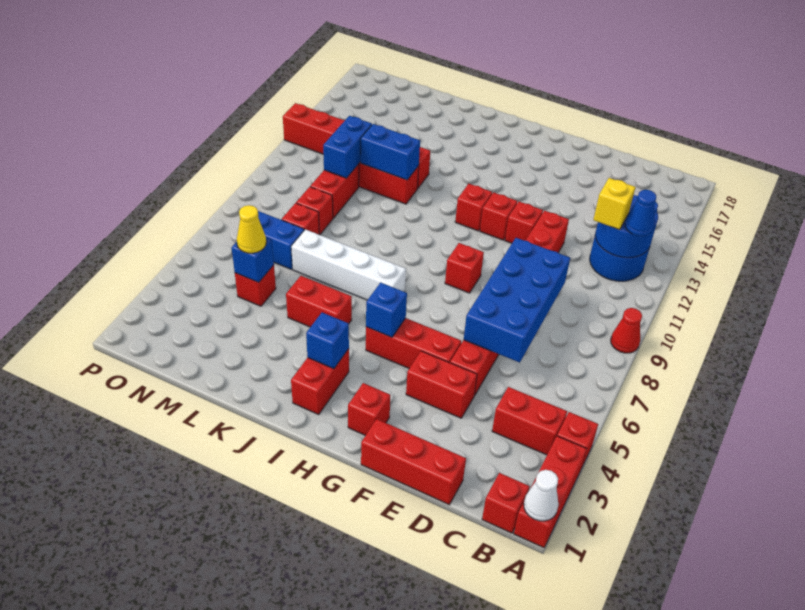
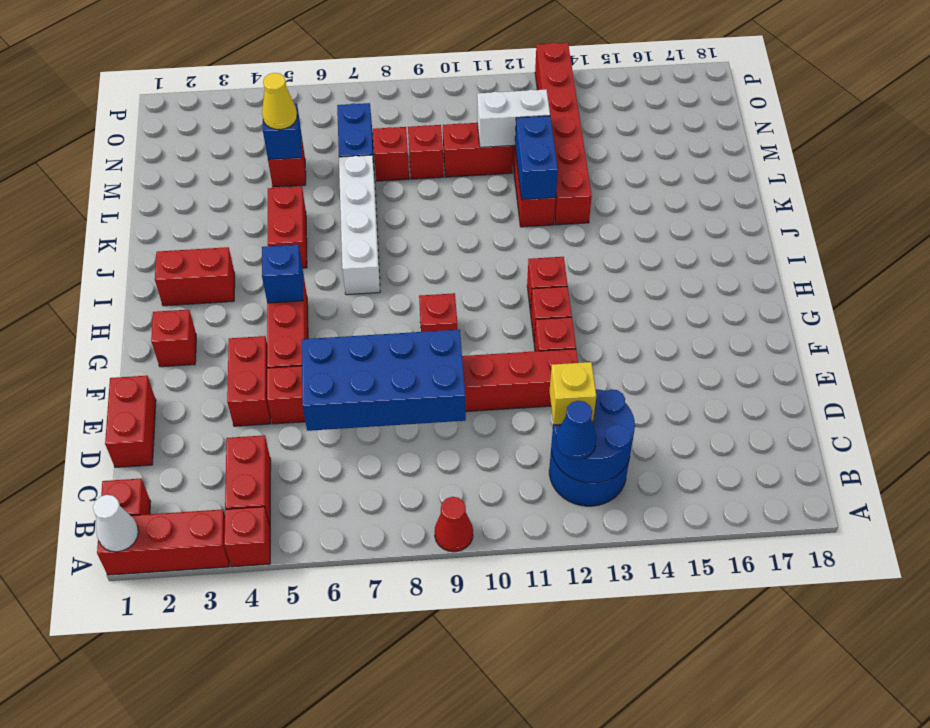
red 1x3 brick [361,419,466,505] -> red 1x2 brick [105,376,156,467]
blue 1x1 brick [306,313,349,369] -> none
blue 1x2 brick [323,116,372,178] -> white 1x2 brick [477,89,550,147]

